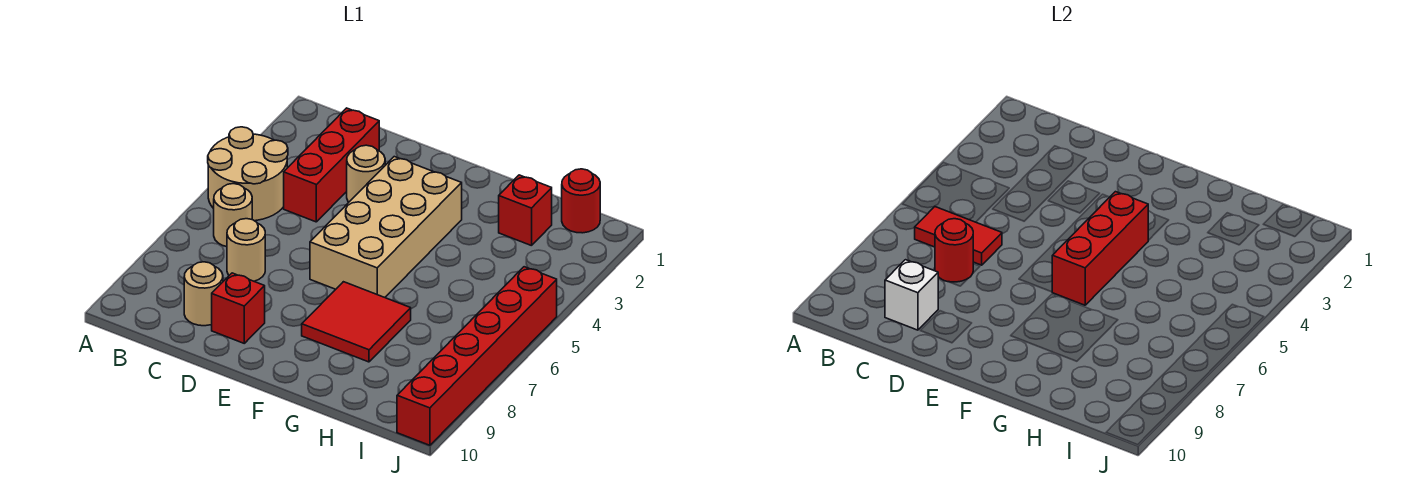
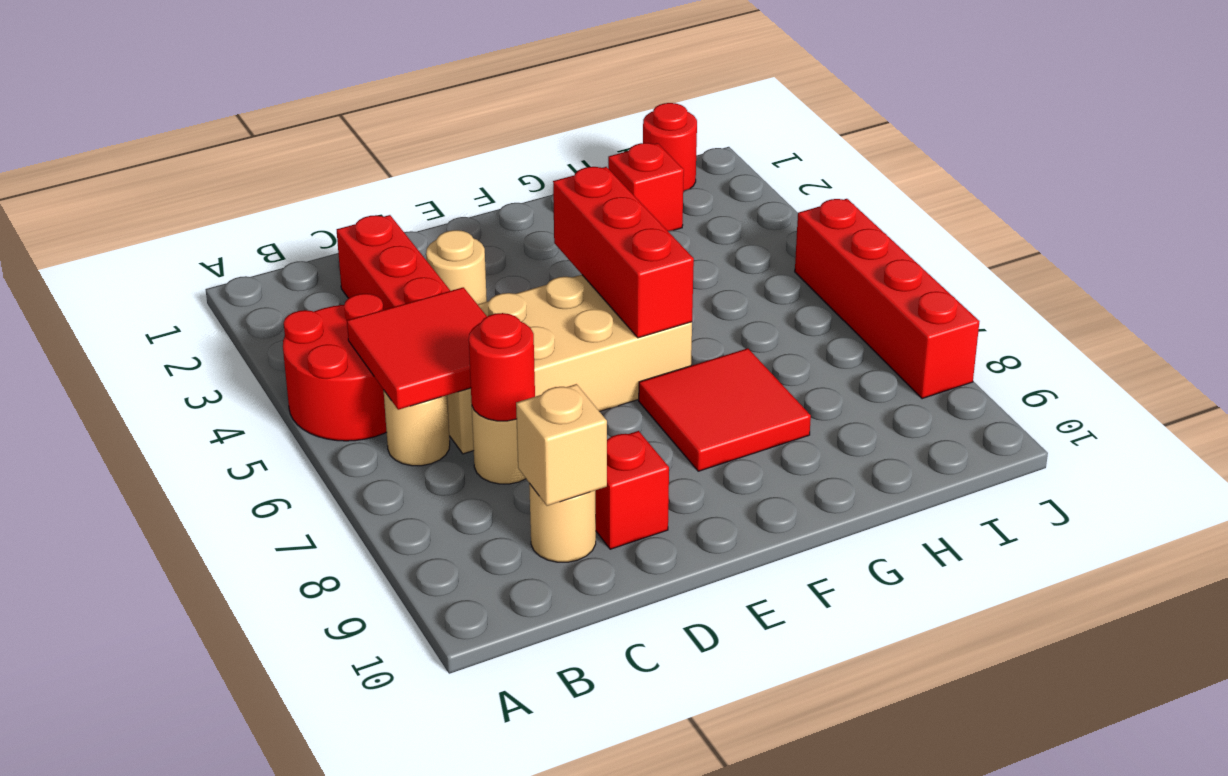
tan 2x2 round brick [208,127,288,221] -> red 2x2 round brick [283,294,386,441]
red 1x2 tile [915,207,1002,265] -> red 2x2 tile [347,287,487,410]
white 1x1 brick [885,260,938,330] -> tan 1x1 brick [516,384,607,506]
tan 2x4 brick [310,157,462,297] -> tan 2x4 brick turned to [447,275,692,454]
red 1x6 brick [397,267,557,445] -> red 1x4 brick [795,199,979,399]

